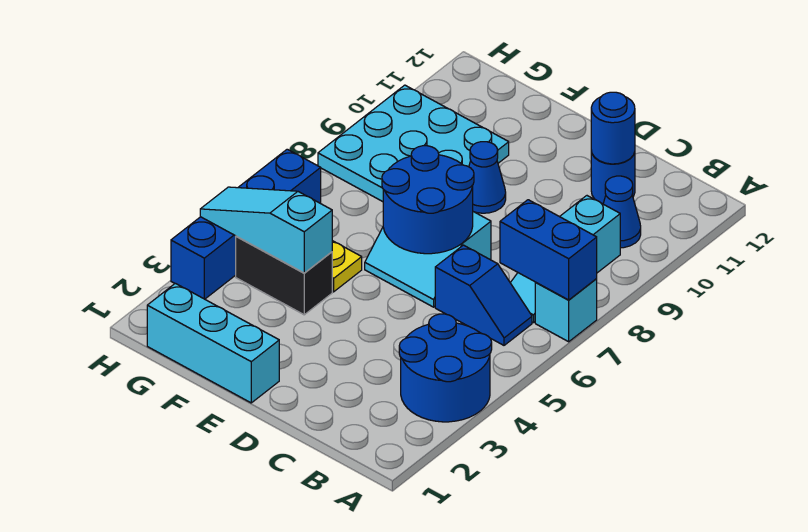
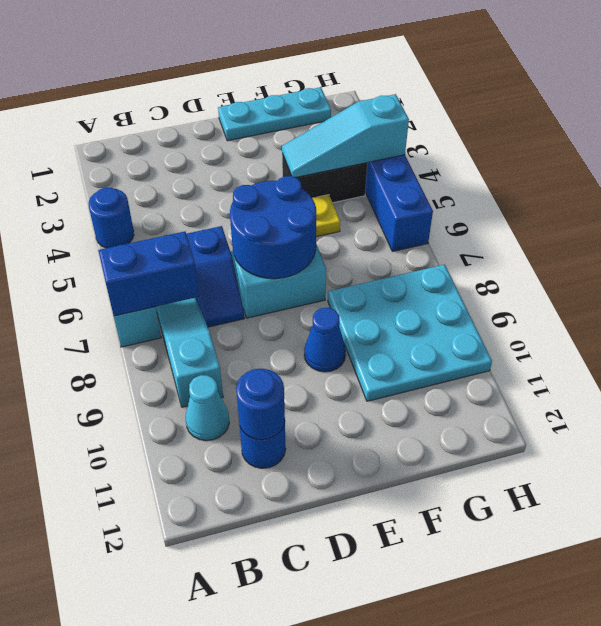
blue 2x2 round brick [399,314,492,422] -> blue 1x1 round brick [89,188,134,248]
blue 1x2 slope [435,245,532,345] -> blue 1x2 slope turned to [186,226,244,327]
blue 1x1 cone [603,176,641,248] -> cyan 1x1 cone [186,375,229,441]
cyan 1x3 brick [147,283,279,403] -> cyan 1x3 plate [218,87,331,141]
cyan 1x3 slope [200,187,332,273] -> cyan 1x3 slope turned to [282,94,409,178]

